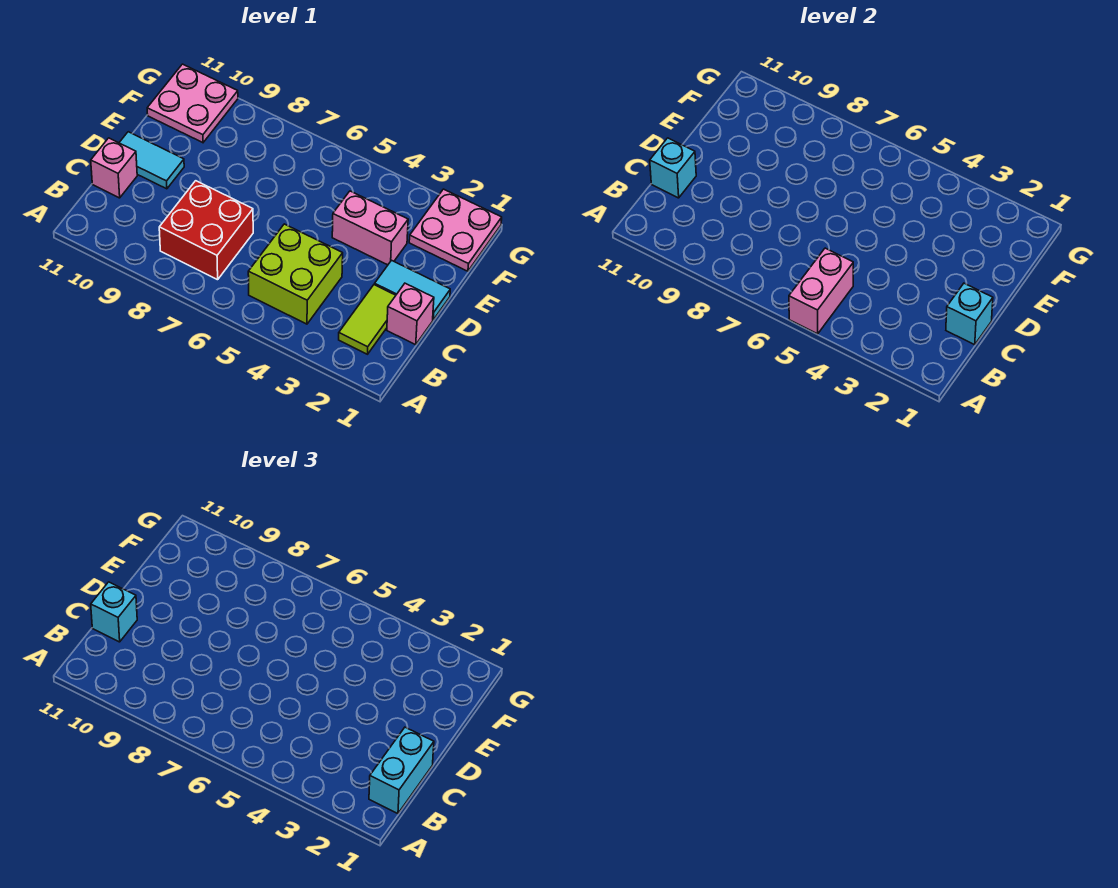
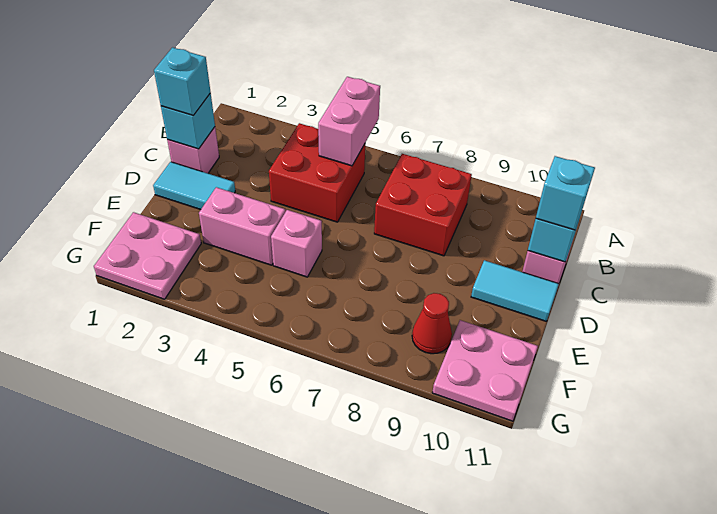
cyan 1x2 brick [369,727,434,814] -> cyan 1x1 brick [154,47,211,115]
lime 1x2 tile [339,285,396,354] -> none
lime 2x2 brick [248,224,343,324] -> red 2x2 brick [269,123,365,222]
none -> pink 1x1 brick [271,210,322,277]
none -> red 1x1 cone [412,293,452,354]

